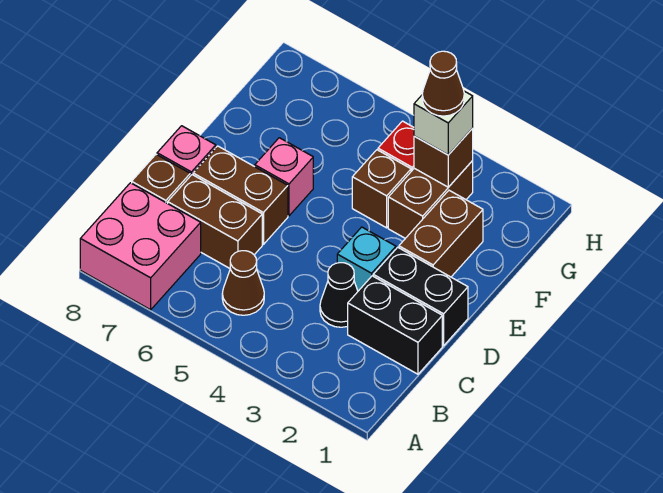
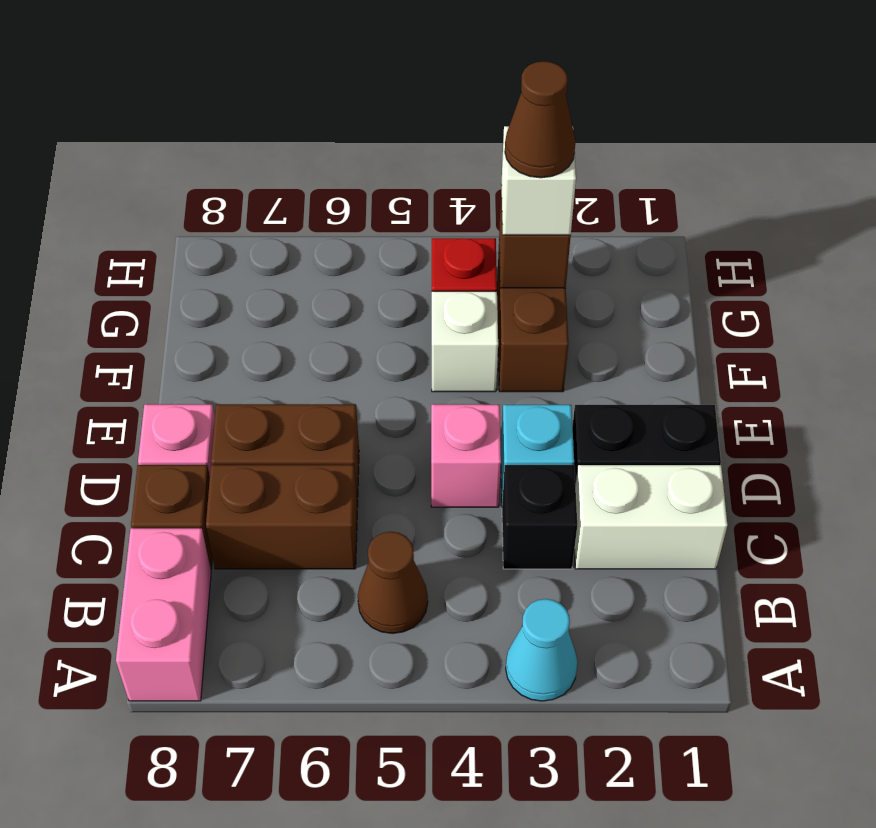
none -> cyan 1x1 cone [506,599,578,701]
pink 2x2 brick [80,183,201,310] -> pink 1x2 brick [116,528,211,701]
black 1x2 brick [348,276,442,374] -> white 1x2 brick [574,465,727,569]
black 1x1 cone [320,263,358,327] -> black 1x1 brick [502,465,577,569]
brown 1x2 brick [399,190,483,277] -> none
pink 1x1 brick [255,138,313,216] -> pink 1x1 brick moved to [431,404,501,507]
brown 1x1 brick [352,150,411,228] -> white 1x1 brick [432,291,498,392]

